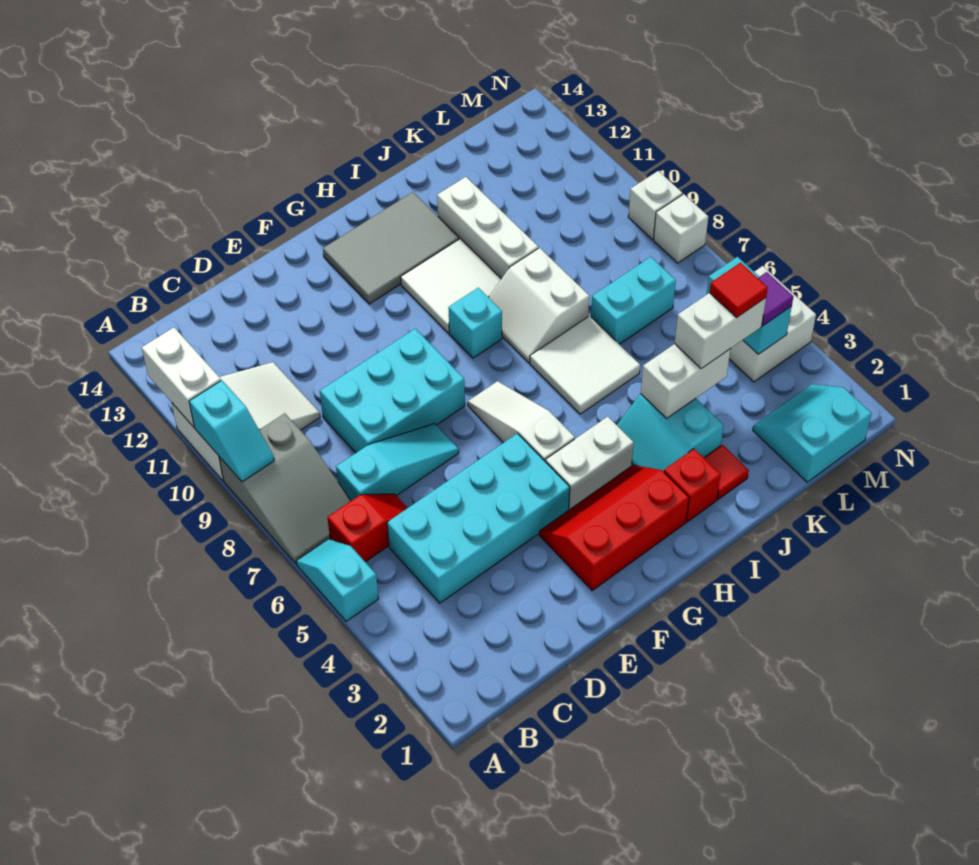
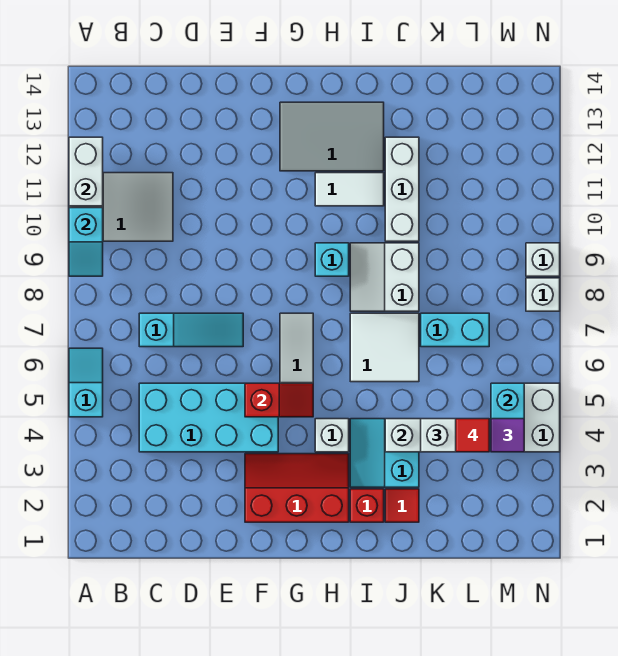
grey 2x3 slope [219,413,351,564] -> none
red 1x2 slope [327,494,407,562] -> red 1x2 slope moved to [245,383,313,417]
cyan 2x3 brick [320,329,465,453] -> none
white 1x2 brick [546,417,634,510] -> white 1x1 brick [315,419,349,452]
white 2x2 tile [401,239,501,333] -> white 1x2 tile [315,173,384,206]
cyan 2x2 slope [753,384,871,482] -> none

